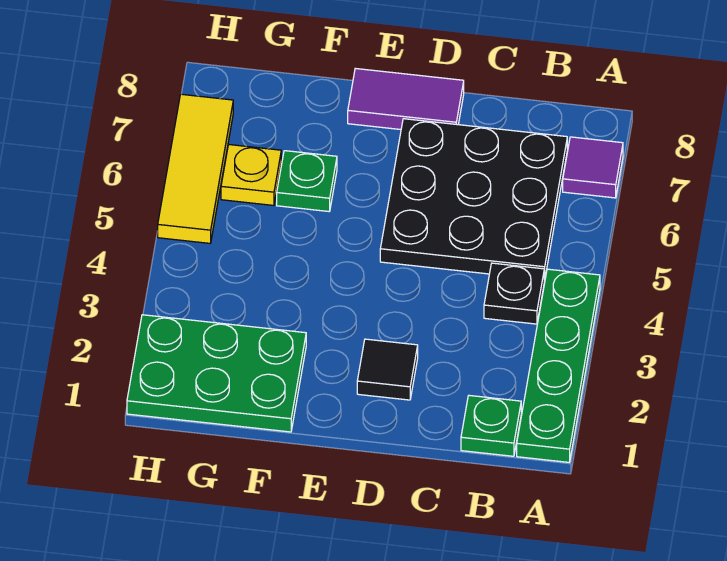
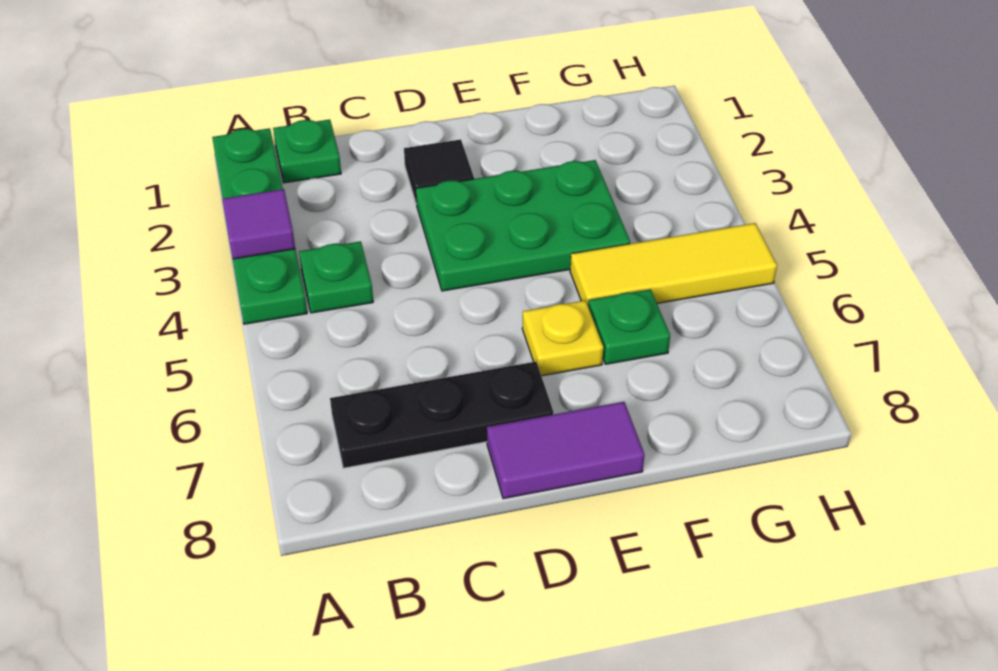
purple 1x1 tile [563,137,623,198] -> purple 1x1 tile moved to [222,189,295,259]
black 1x1 plate [484,263,544,324] -> green 1x1 plate [299,241,373,313]
black 3x3 plate [380,119,567,280] -> black 1x3 plate [330,362,554,468]
green 2x3 plate [127,315,306,432] -> green 2x3 plate moved to [416,160,630,291]
yellow 1x1 plate [221,145,281,205] -> yellow 1x1 plate moved to [522,301,603,376]
yellow 1x3 tile [158,94,233,243] -> yellow 1x3 tile turned to [570,223,777,305]

